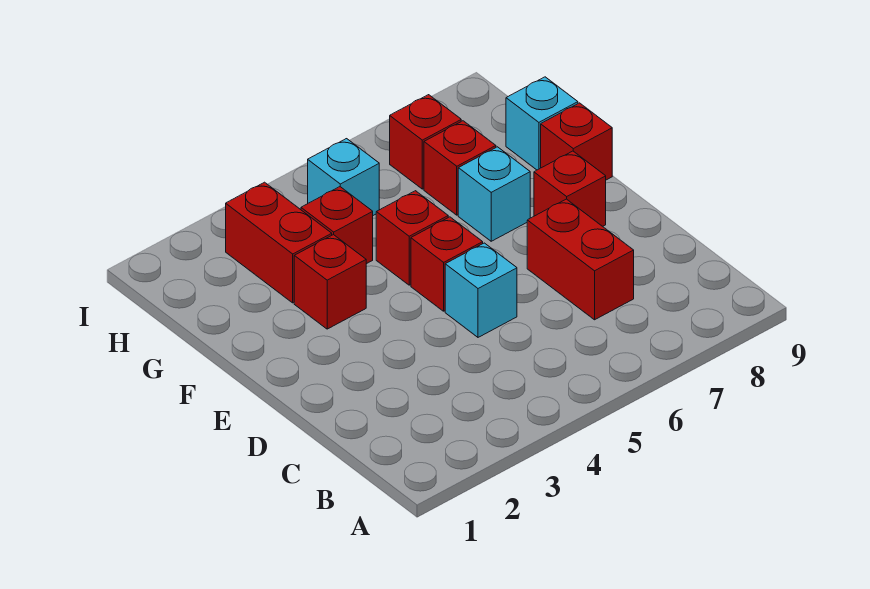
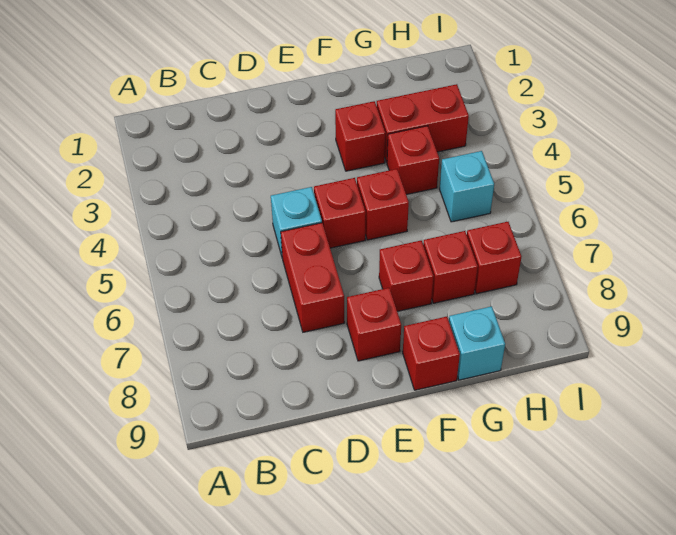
red 1x2 brick [527,199,634,320] -> red 1x2 brick turned to [281,223,344,332]
cyan 1x1 brick [458,147,530,241] -> red 1x1 brick [379,241,434,311]

